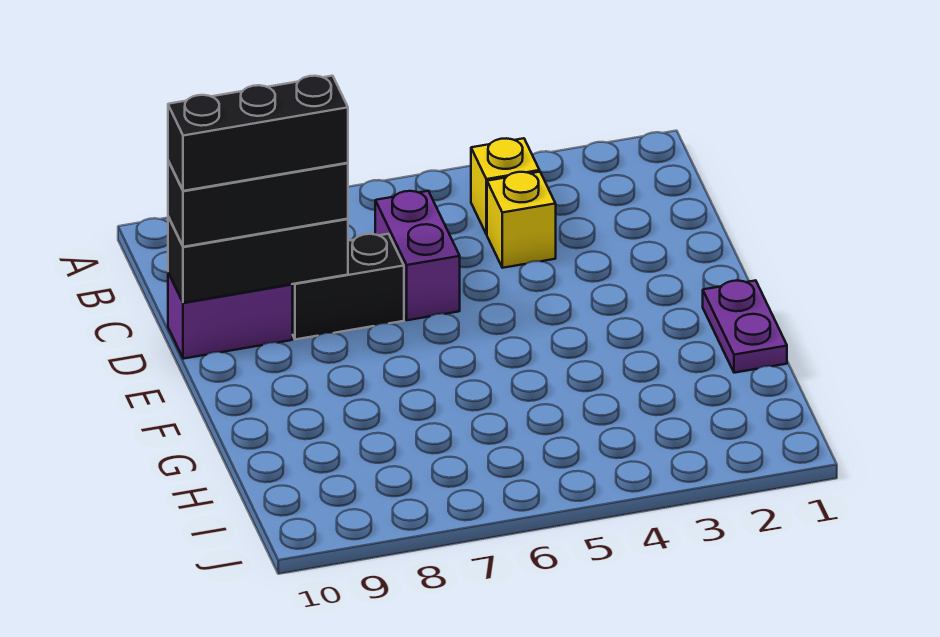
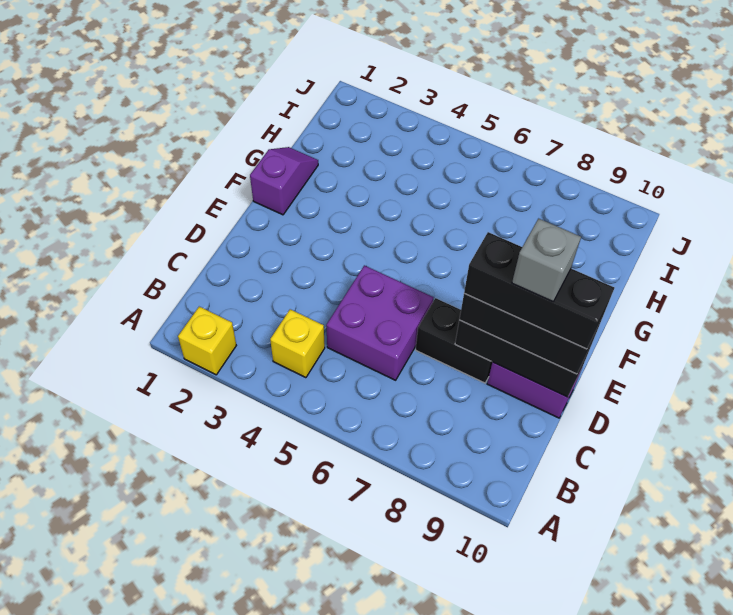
yellow 1x1 brick [487,172,556,268] -> yellow 1x1 brick moved to [178,307,236,375]
purple 1x2 brick [375,191,460,320] -> purple 2x2 brick [326,265,433,380]
none -> grey 1x1 brick [512,219,581,302]
purple 1x2 plate [703,280,787,373] -> purple 1x2 slope [250,147,318,215]

